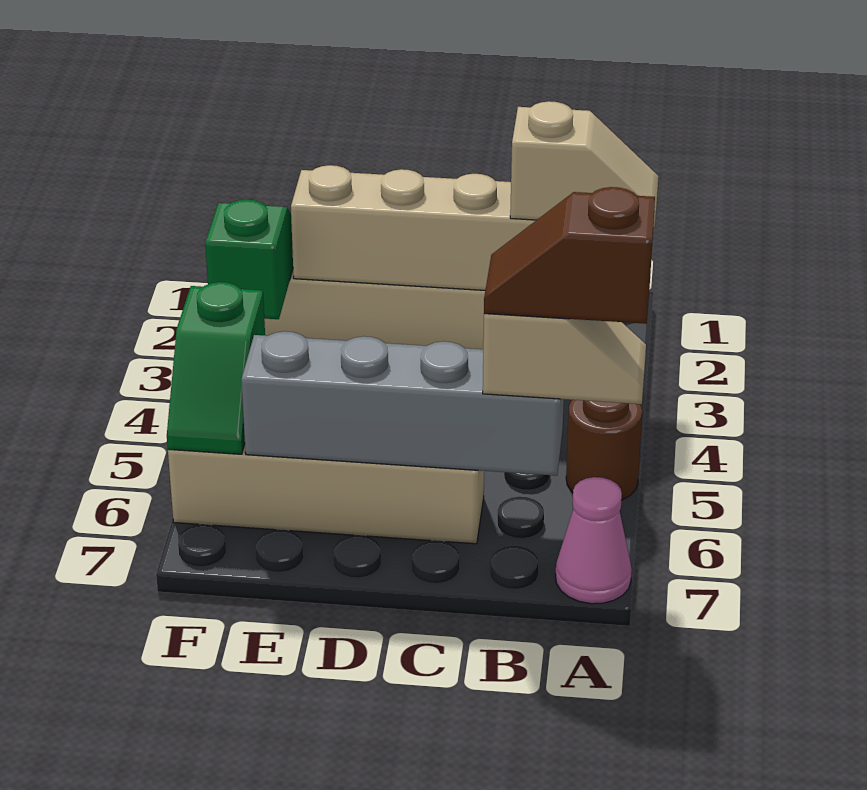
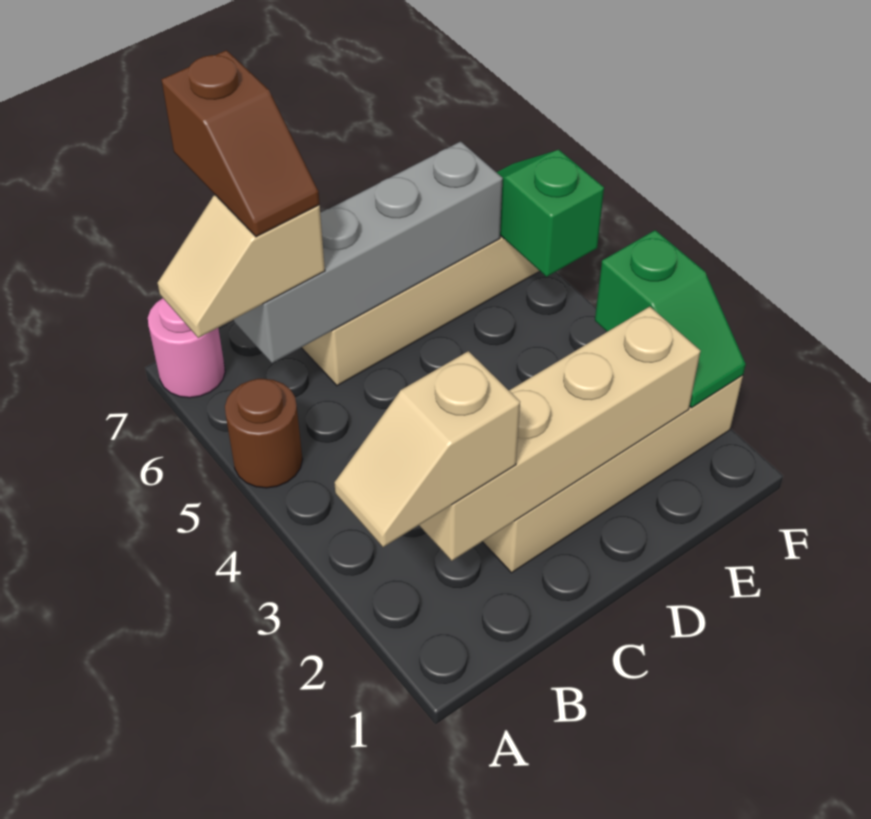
brown 1x2 slope [484,187,655,324] -> brown 1x2 slope turned to [161,50,320,237]
pink 1x1 cone [556,477,632,604] -> pink 1x1 round brick [148,298,225,398]

